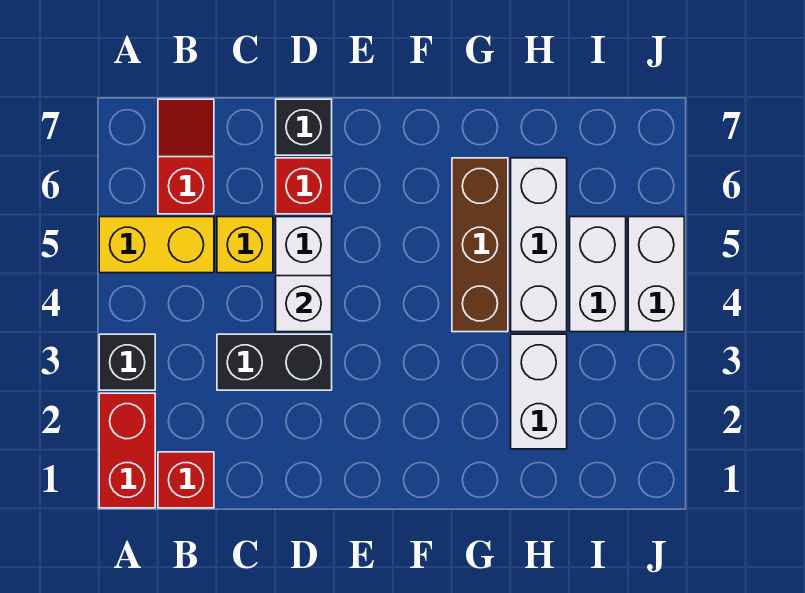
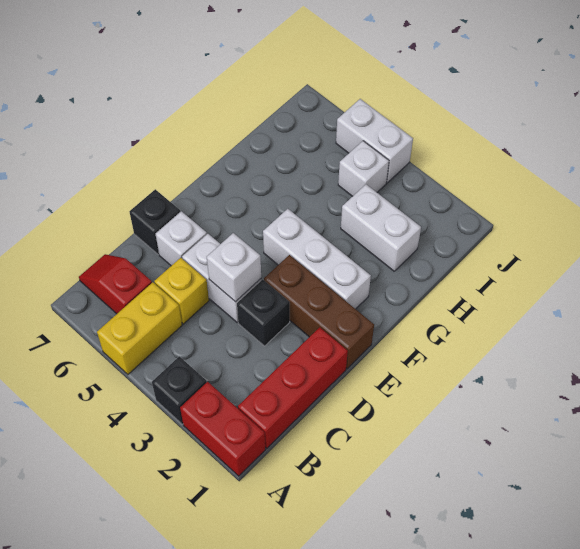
red 1x1 brick [158,452,214,508] -> red 1x3 brick [238,327,348,448]
black 1x2 brick [217,334,332,390] -> black 1x1 brick [237,280,290,346]
red 1x1 brick [276,158,332,214] -> white 1x1 brick [156,211,207,266]
brown 1x3 brick [452,158,508,332] -> brown 1x3 brick moved to [264,255,374,369]
white 1x3 brick [511,158,567,332] -> white 1x3 brick moved to [263,209,371,309]
white 1x2 brick [570,217,626,332] -> white 1x1 brick [338,141,389,196]

